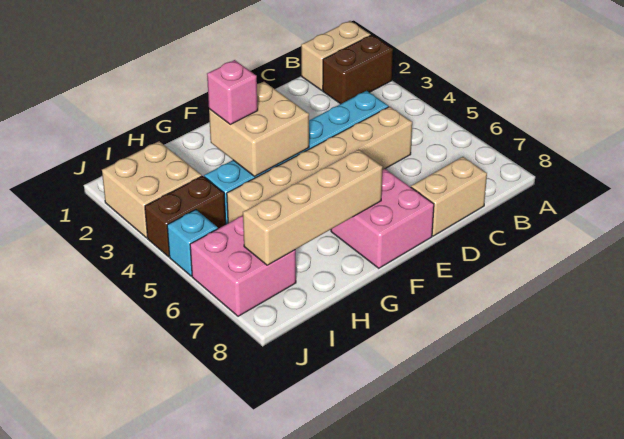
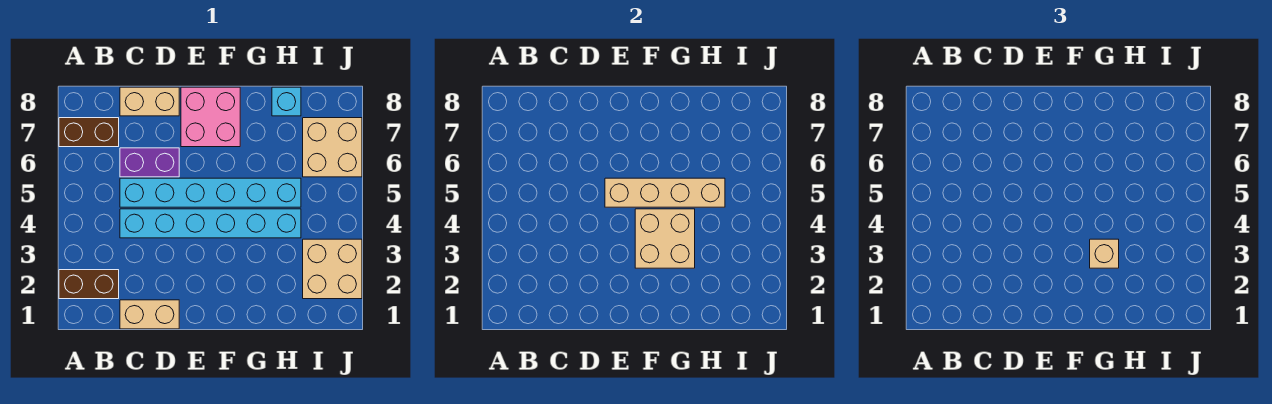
tan 1x2 brick [301,21,371,90] -> tan 1x2 brick moved to [120,300,179,329]
tan 1x6 brick [227,107,412,223] -> cyan 1x6 brick [120,178,301,207]
none -> purple 1x2 brick [120,148,179,177]
tan 1x4 brick [243,150,382,265] -> tan 1x4 brick moved to [605,178,725,207]
pink 1x1 brick [207,60,258,124] -> tan 1x1 brick [1090,239,1119,268]
brown 1x2 brick [145,176,226,257] -> brown 1x2 brick moved to [59,118,119,147]
pink 2x2 brick [190,216,296,316] -> tan 2x2 brick [303,118,362,177]
cyan 1x1 brick [167,210,218,276] -> cyan 1x1 brick moved to [272,87,301,116]

